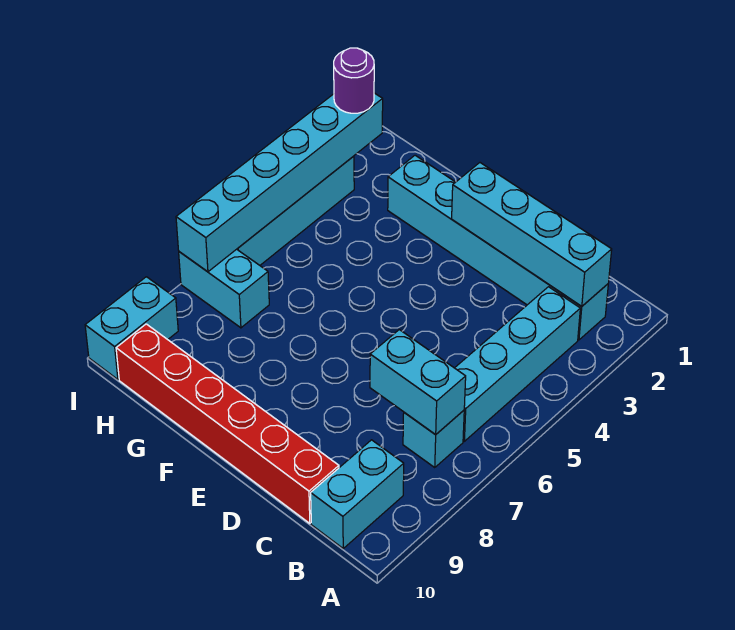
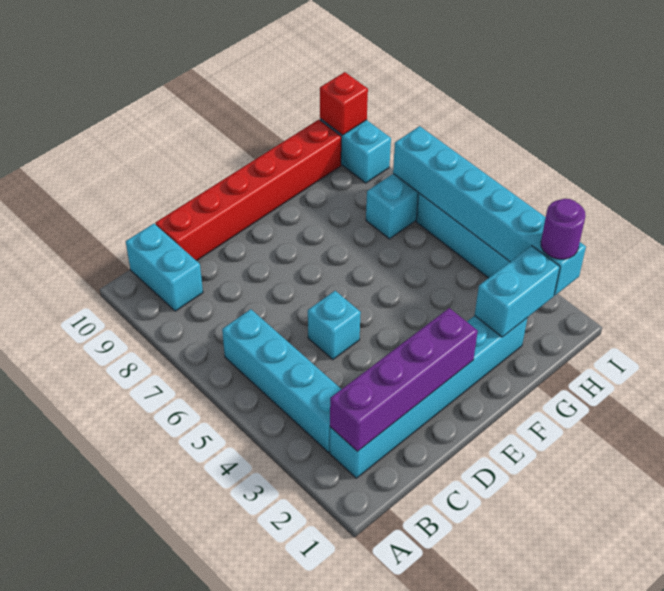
cyan 1x4 brick [452,163,612,306] -> purple 1x4 brick [330,308,478,452]
cyan 1x1 brick [403,410,464,467] -> cyan 1x1 brick moved to [308,291,361,360]
cyan 1x2 brick [370,330,466,435] -> cyan 1x2 brick moved to [475,246,560,337]
none -> red 1x1 brick [320,72,368,135]

